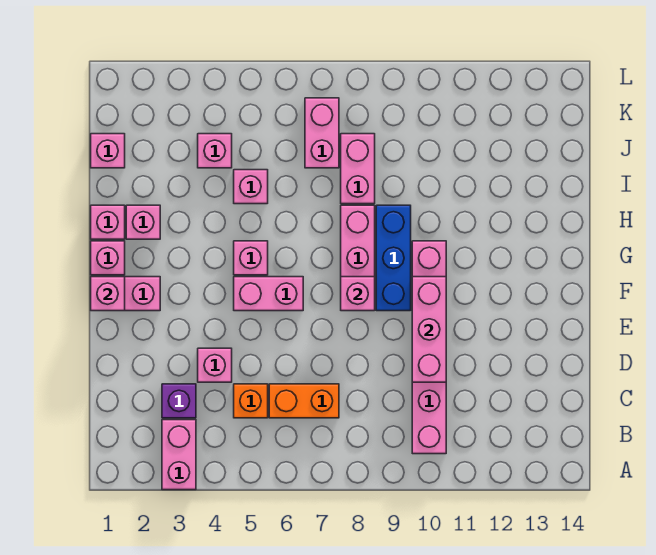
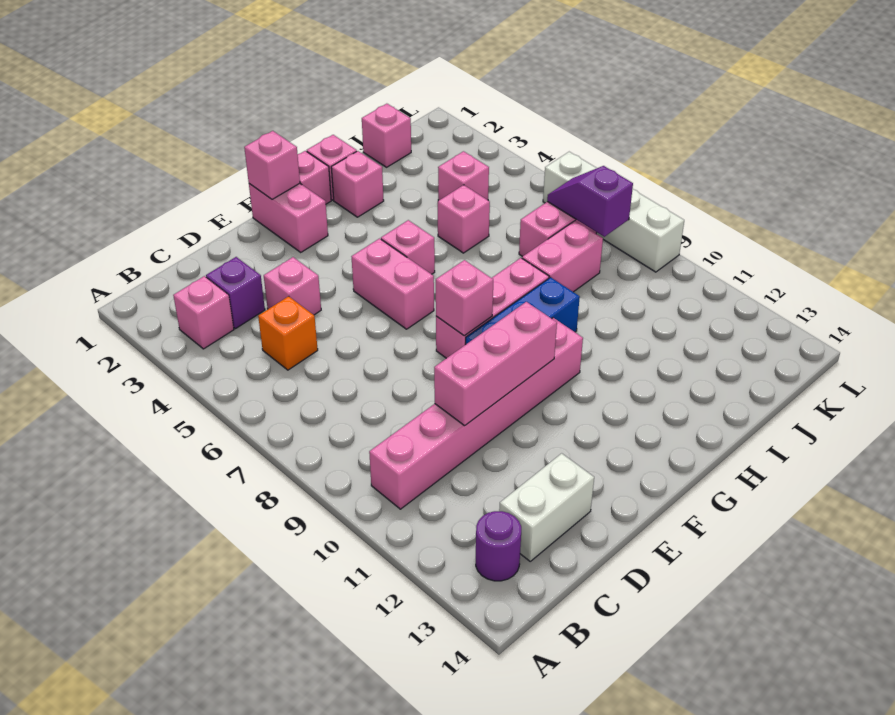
pink 1x2 brick [162,420,196,490] -> pink 1x1 brick [173,276,234,349]
none -> purple 1x1 round brick [476,511,521,581]
orange 1x2 brick [269,384,339,418] -> none
none -> white 1x2 brick [499,453,594,561]
none -> purple 1x2 slope [547,166,633,237]
none -> white 1x4 brick [543,152,684,272]

